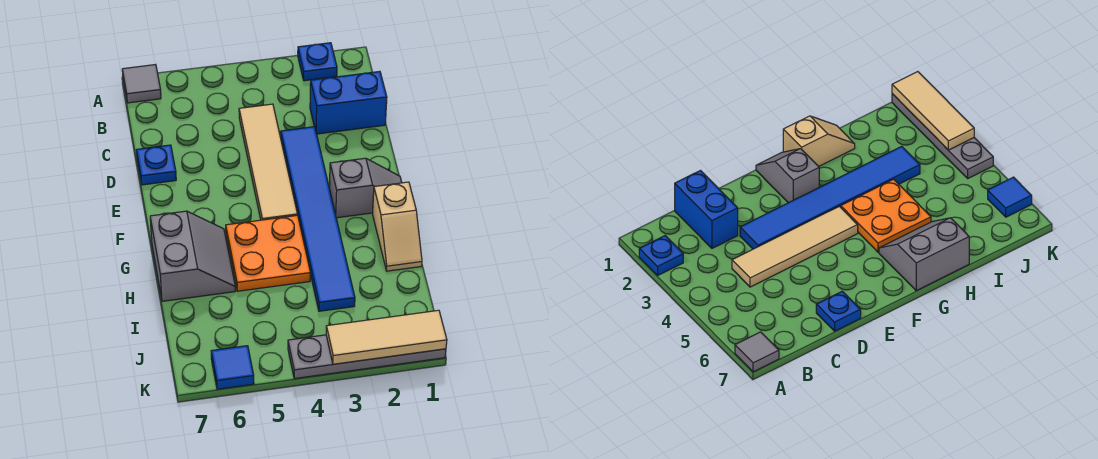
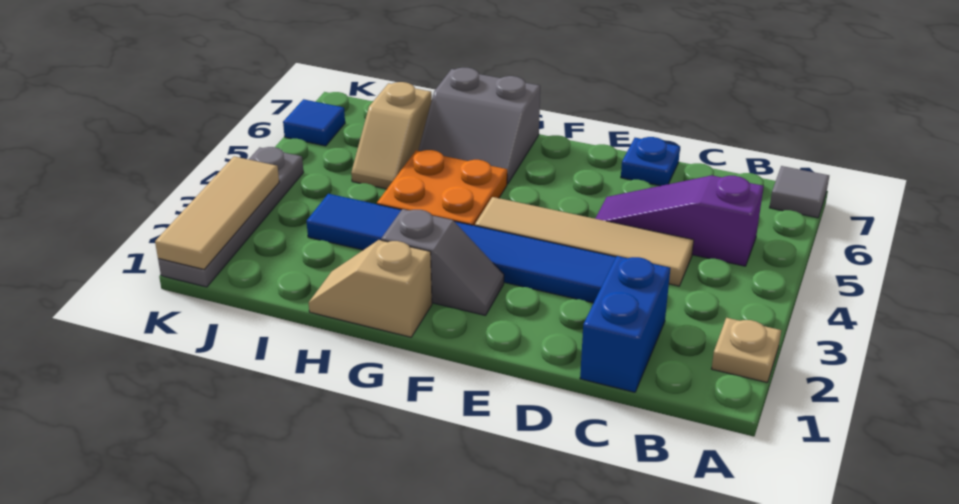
blue 1x1 plate [298,43,337,81] -> tan 1x1 plate [712,318,781,382]
none -> purple 1x3 slope [595,175,764,266]
grey 1x2 slope [329,158,402,218] -> grey 1x2 slope turned to [381,209,504,316]
none -> tan 1x2 slope [351,82,432,189]

